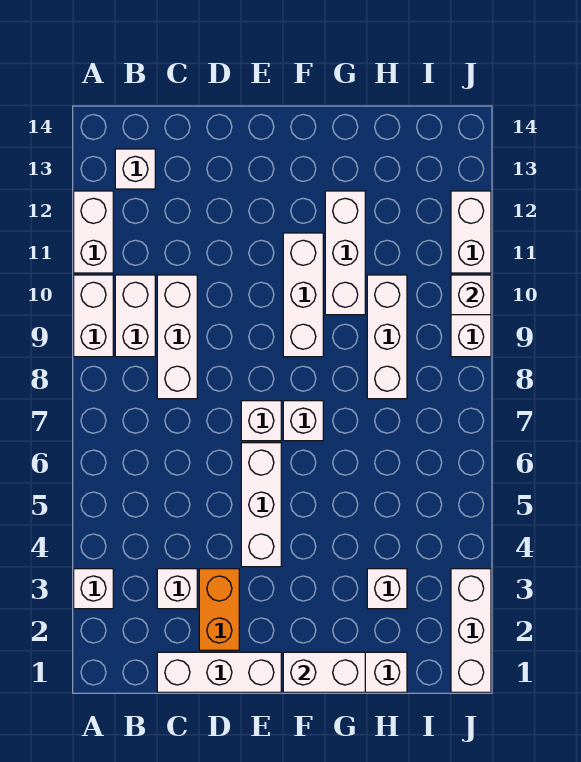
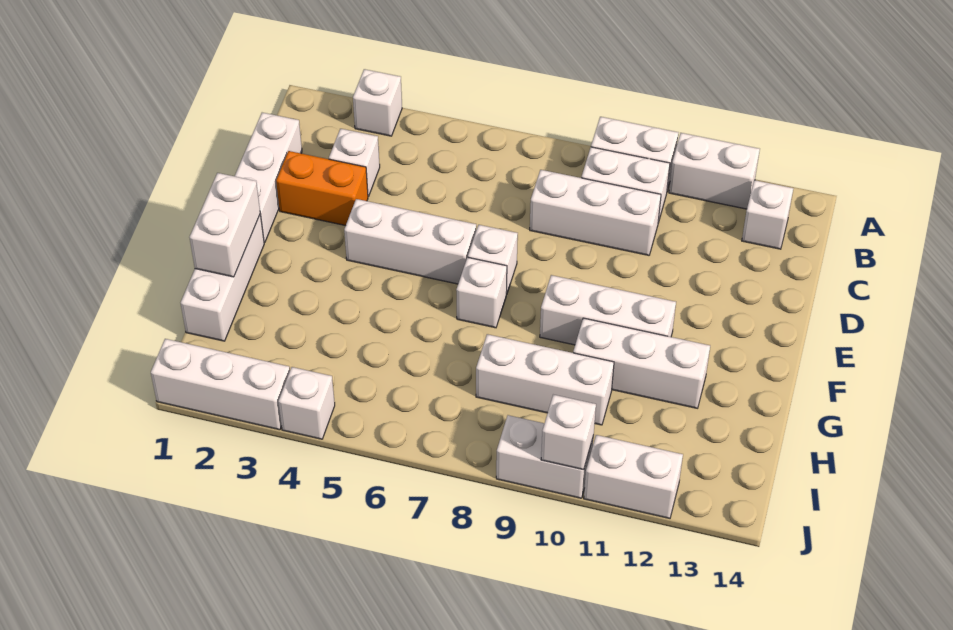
white 1x1 brick [367,569,407,609] -> white 1x1 brick moved to [278,367,335,439]

